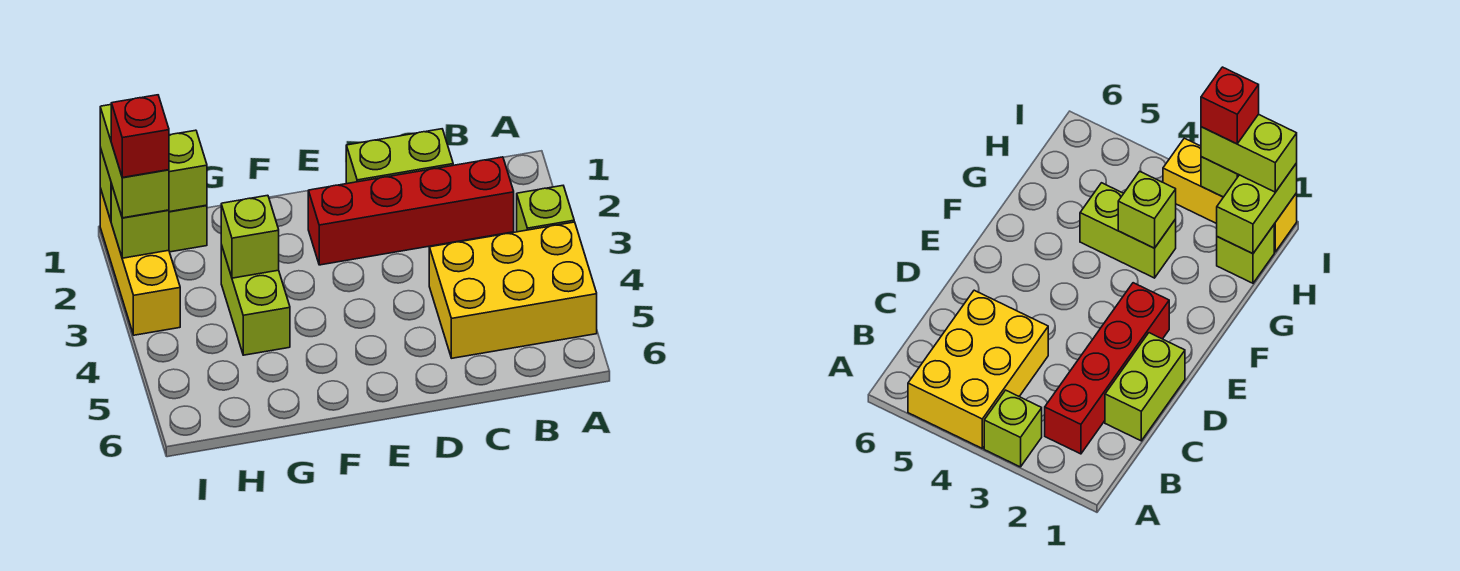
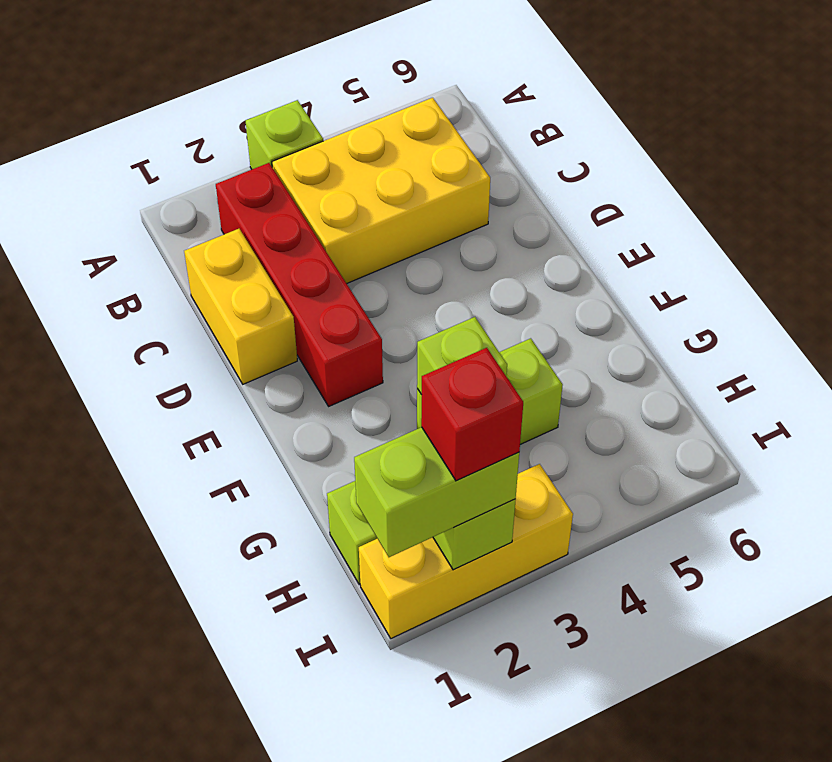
yellow 2x3 brick [429,222,597,358] -> yellow 2x3 brick turned to [272,98,490,284]
lime 1x2 brick [346,129,453,184] -> yellow 1x2 brick [184,229,297,384]
lime 1x2 brick [100,130,207,220] -> none

